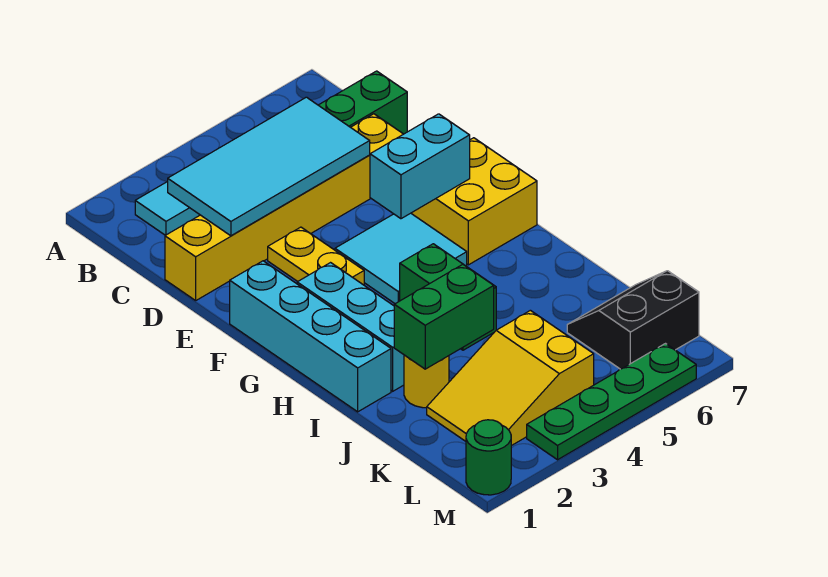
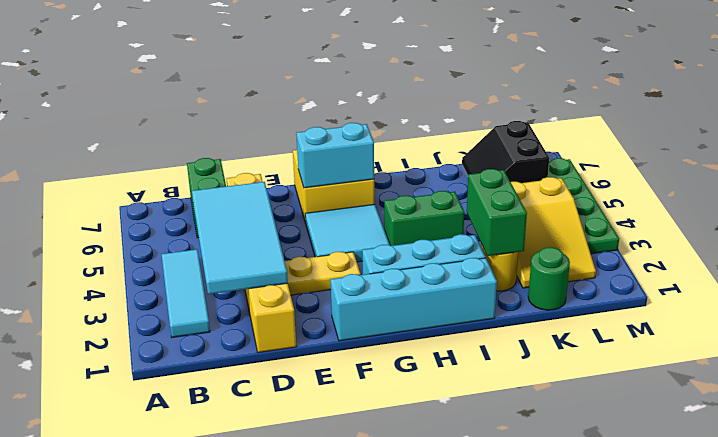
cyan 1x2 brick [370,114,470,219] -> cyan 1x2 brick turned to [296,123,374,188]
green 1x1 round brick [466,420,511,495] -> green 1x1 round brick moved to [528,247,570,310]

